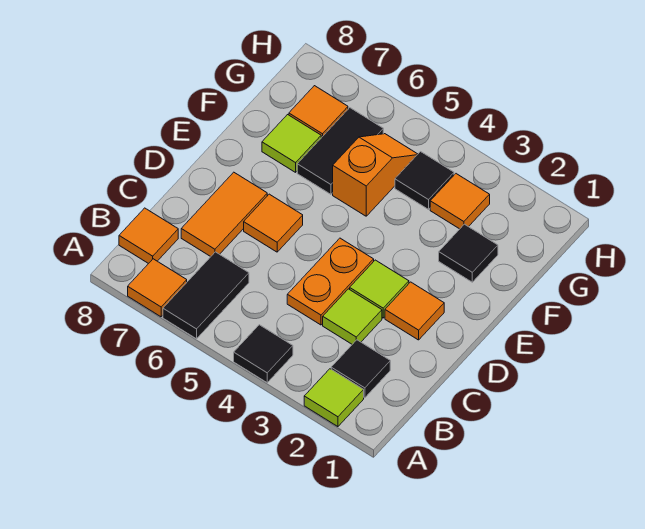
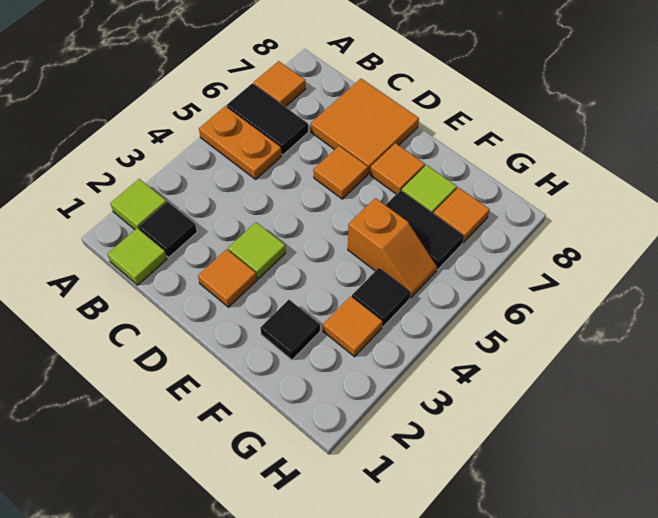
black 1x1 tile [234,325,293,383] -> none
orange 1x1 tile [119,208,178,264] -> orange 1x1 tile moved to [370,143,425,194]
lime 1x1 tile [323,289,382,344] -> lime 1x1 tile moved to [107,228,167,285]
orange 1x2 plate [287,238,374,325] -> orange 1x2 plate moved to [199,106,282,179]
orange 1x2 tile [181,172,267,257] -> orange 2x2 tile [311,79,419,174]

